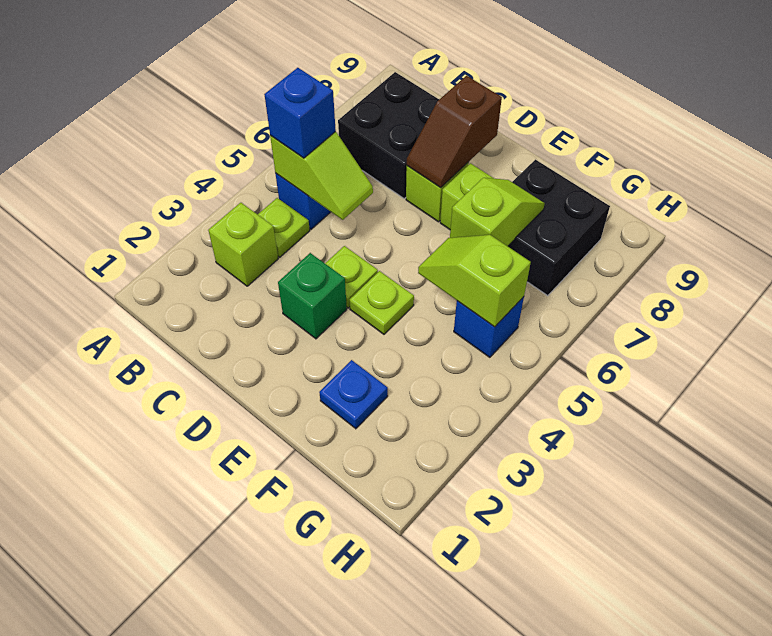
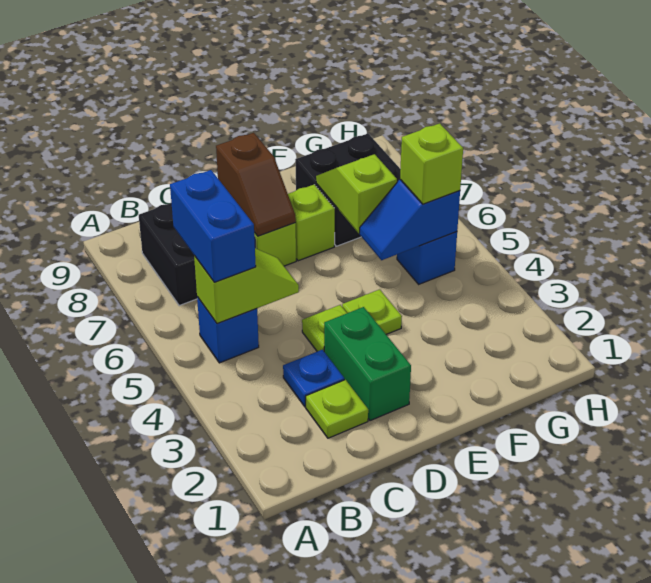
lime 1x1 brick [208,203,278,286] -> lime 1x1 brick moved to [400,123,463,204]
lime 1x1 plate [258,198,310,257] -> lime 1x1 plate moved to [306,380,368,438]
blue 1x1 brick [264,68,336,158] -> blue 1x2 brick [170,170,256,282]
green 1x1 brick [278,253,347,339] -> green 1x2 brick [324,307,411,421]
blue 1x1 plate [319,360,388,429] -> blue 1x1 plate moved to [283,350,344,407]
lime 1x2 slope [418,235,531,327] -> blue 1x2 slope [360,180,460,260]

